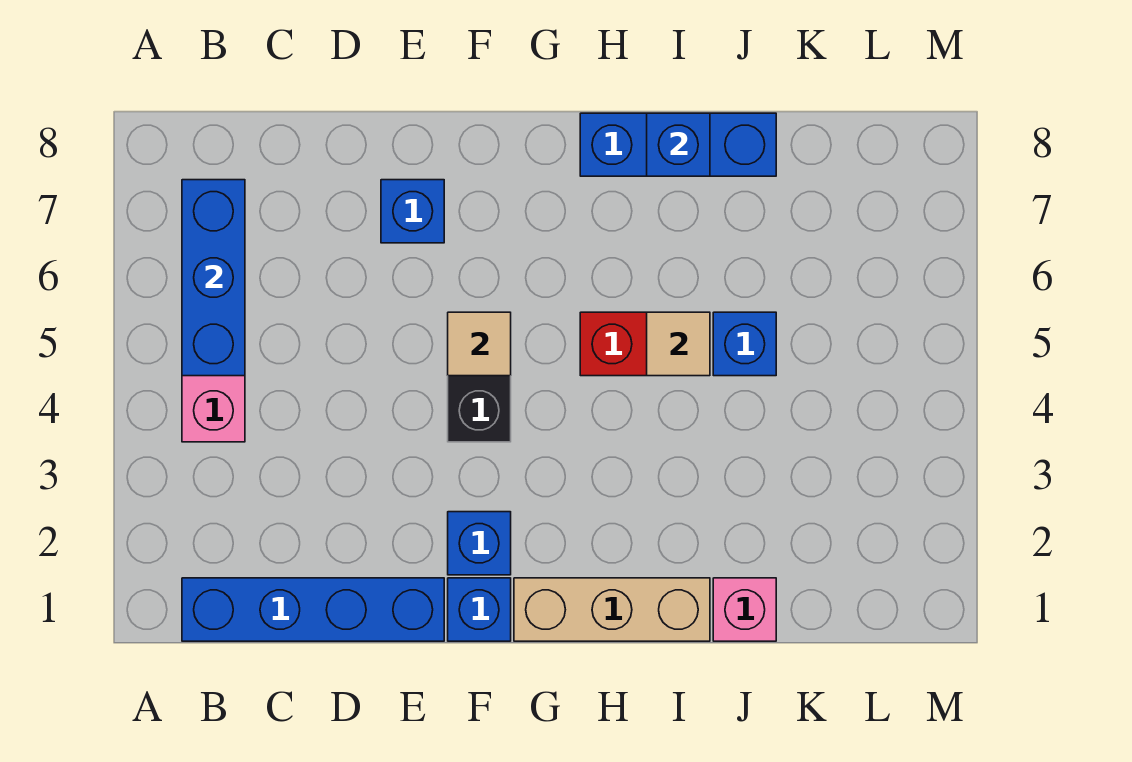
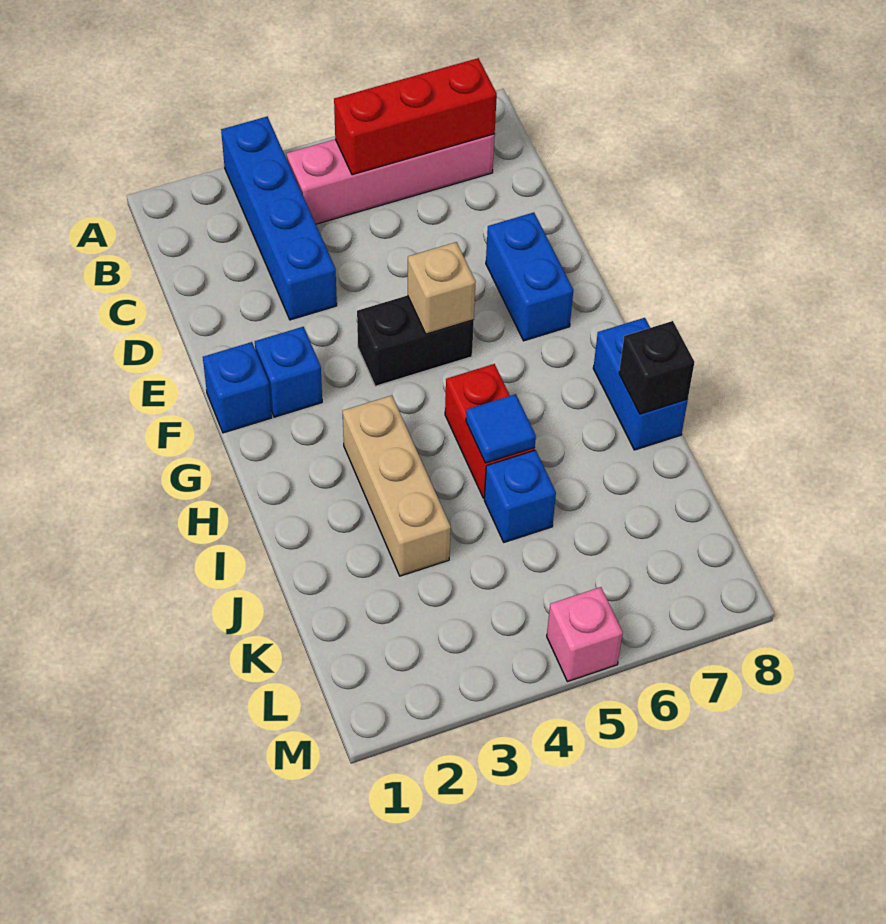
blue 1x4 brick [182,578,444,641] -> blue 1x4 brick moved to [221,117,337,320]
blue 1x3 brick [182,180,245,376] -> red 1x3 brick [334,58,497,175]
blue 1x1 brick [381,180,444,243] -> blue 1x2 brick [486,212,573,341]
tan 1x1 tile [448,312,511,376] -> tan 1x1 brick [408,242,476,334]
tan 1x3 brick [514,578,710,641] -> tan 1x3 brick moved to [342,395,451,576]
blue 1x3 brick [580,113,776,176] -> blue 1x2 brick [593,318,688,450]
tan 1x1 tile [647,312,710,376] -> blue 1x1 tile [466,394,536,463]
blue 1x1 brick [647,113,710,176] -> black 1x1 brick [619,321,694,414]
pink 1x1 brick [713,578,776,641] -> pink 1x1 brick moved to [547,587,623,682]

